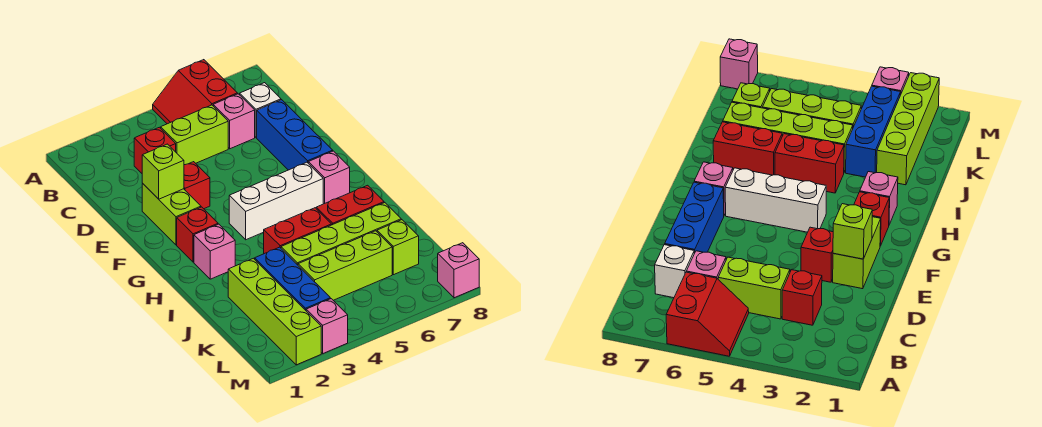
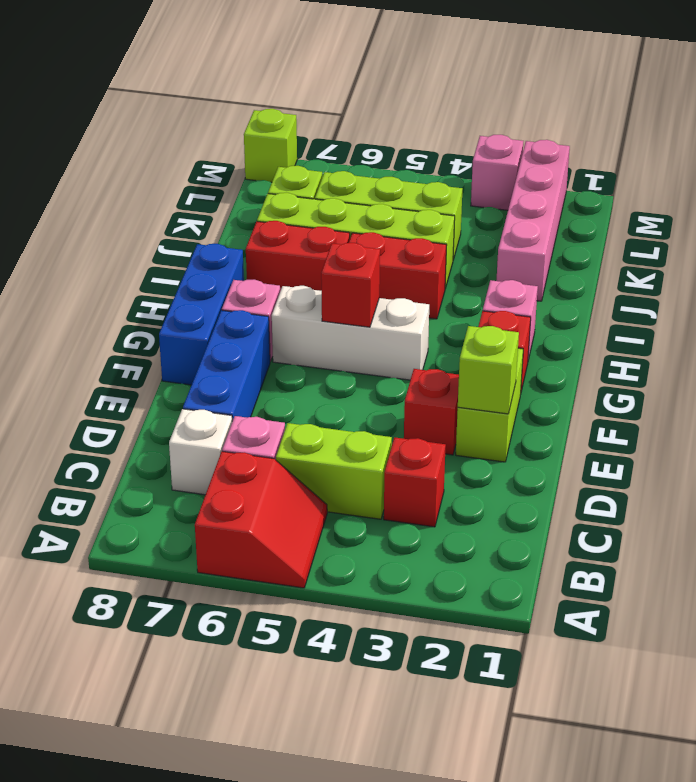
none -> red 1x1 brick [321,243,380,327]
lime 1x4 brick [228,258,321,365] -> pink 1x4 brick [496,140,570,301]
blue 1x3 brick [255,247,330,310] -> blue 1x3 brick moved to [159,244,244,385]
pink 1x1 brick [438,243,479,298] -> lime 1x1 brick [244,109,297,182]

